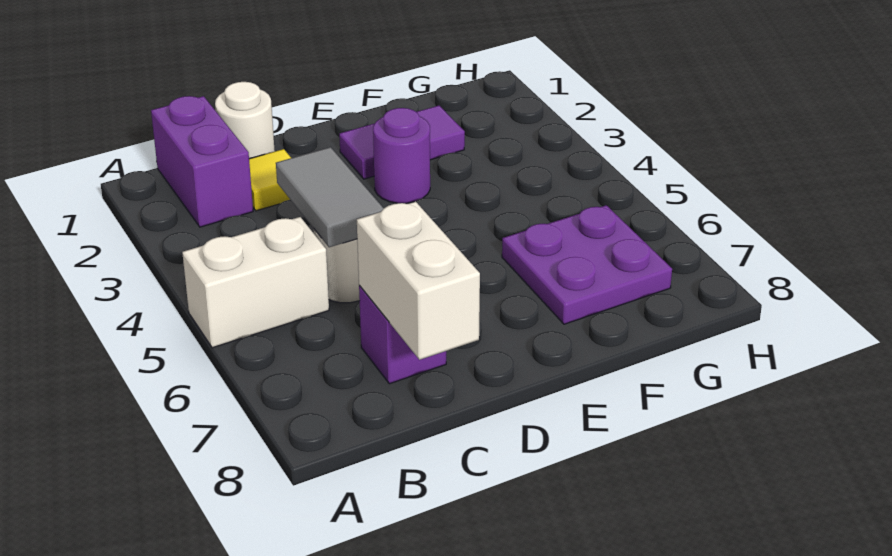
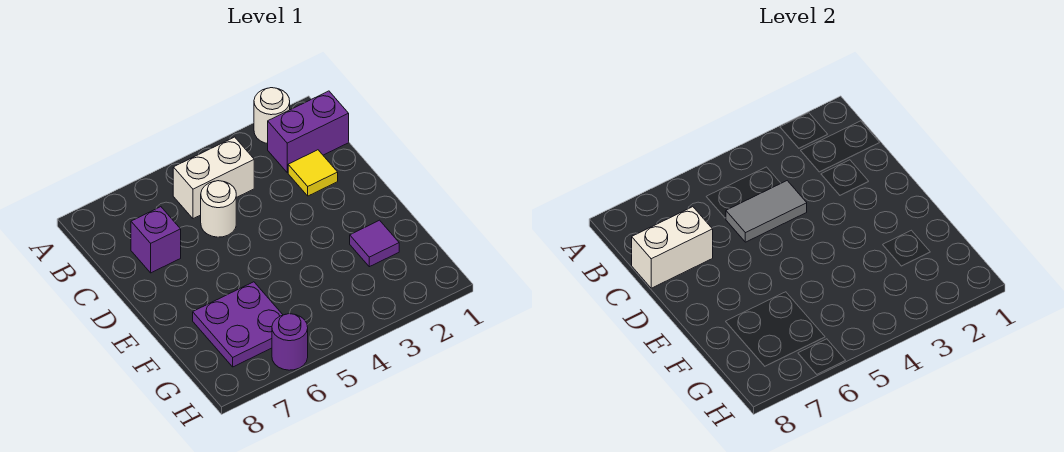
white 1x2 brick [182,217,329,348] -> white 1x2 brick turned to [173,137,254,219]
white 1x1 round brick [215,82,275,159] -> white 1x1 round brick moved to [254,88,290,144]
purple 1x2 tile [339,106,465,179] -> purple 1x1 tile [350,220,399,267]
purple 1x1 round brick [373,108,430,203] -> purple 1x1 round brick moved to [272,314,308,370]

